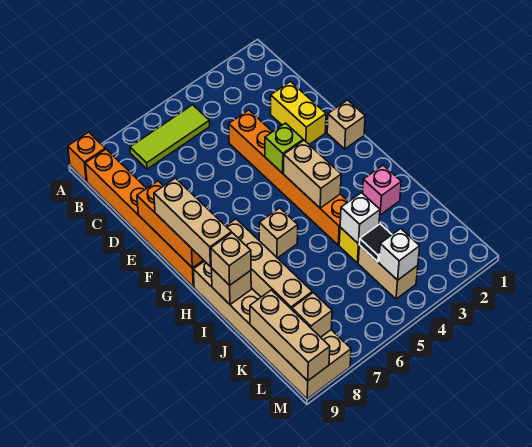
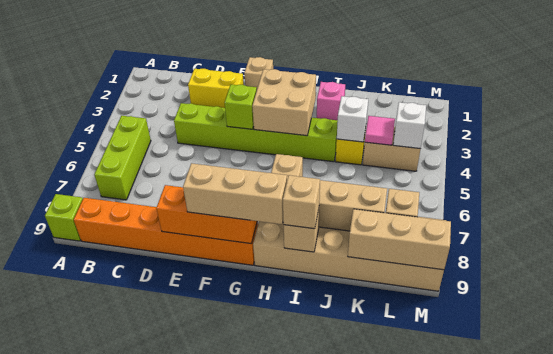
orange 1x1 brick [68,132,105,181] -> lime 1x1 brick [45,194,83,241]
lime 1x3 tile [130,105,210,169] -> lime 1x3 brick [94,116,151,200]
orange 1x6 brick [229,110,348,245] -> lime 1x6 brick [174,103,338,162]
tan 1x2 brick [284,140,341,208] -> tan 2x2 brick [252,69,316,136]
black 1x1 tile [359,224,392,262] -> pink 1x1 tile [365,116,395,145]

